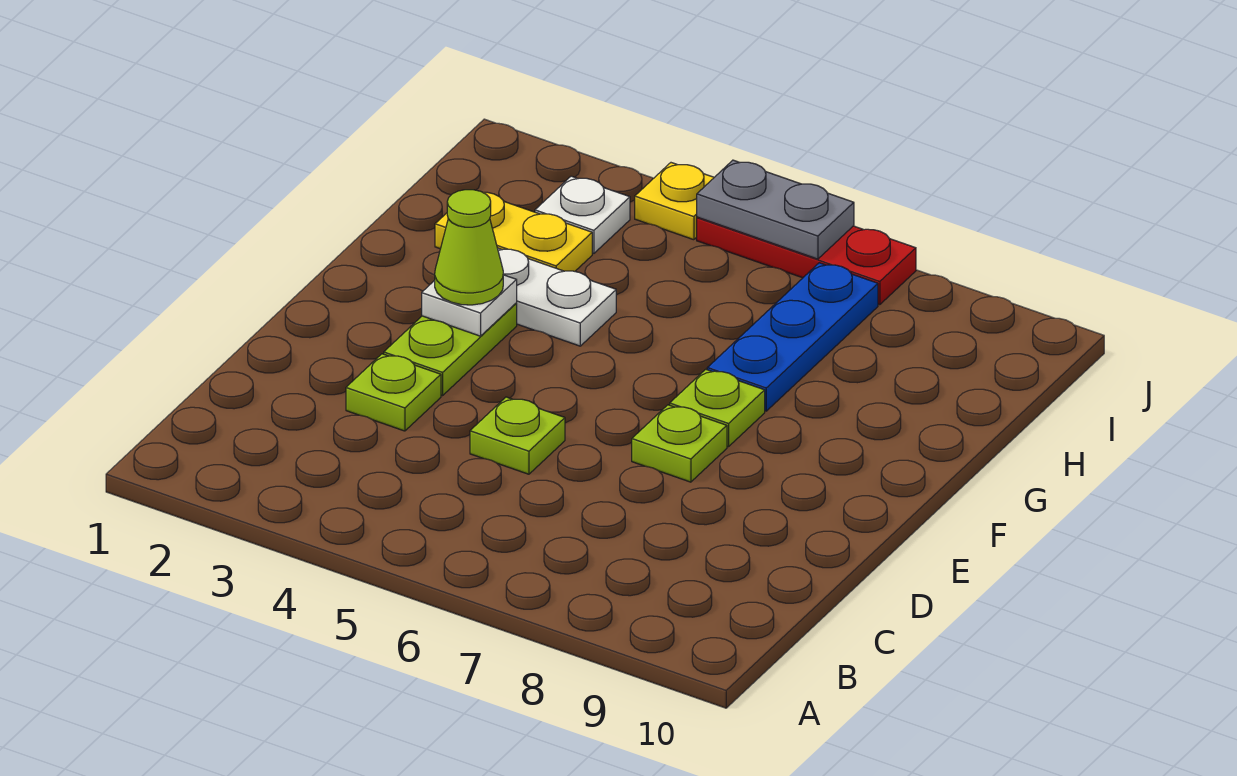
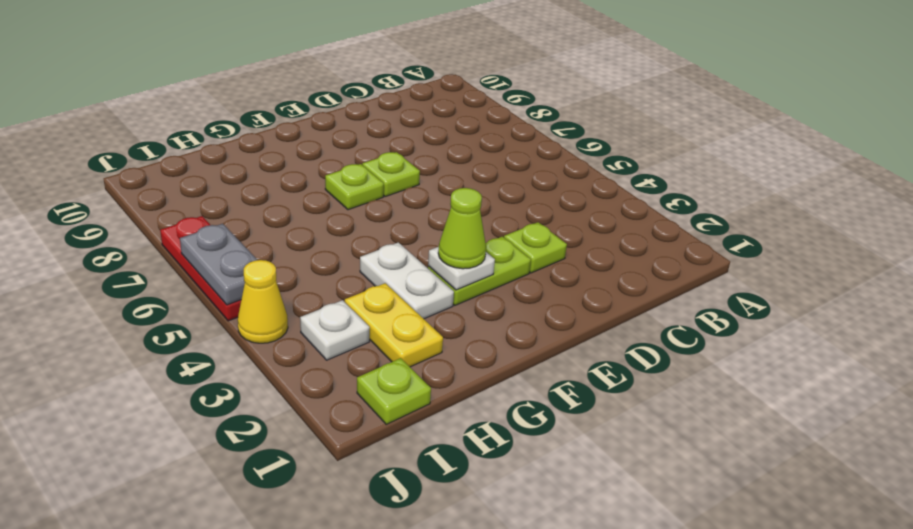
lime 1x1 plate [470,397,565,474] -> lime 1x1 plate moved to [357,358,431,424]
blue 1x3 plate [707,263,878,411] -> none
yellow 1x1 plate [635,163,714,240] -> yellow 1x1 cone [238,260,288,343]

